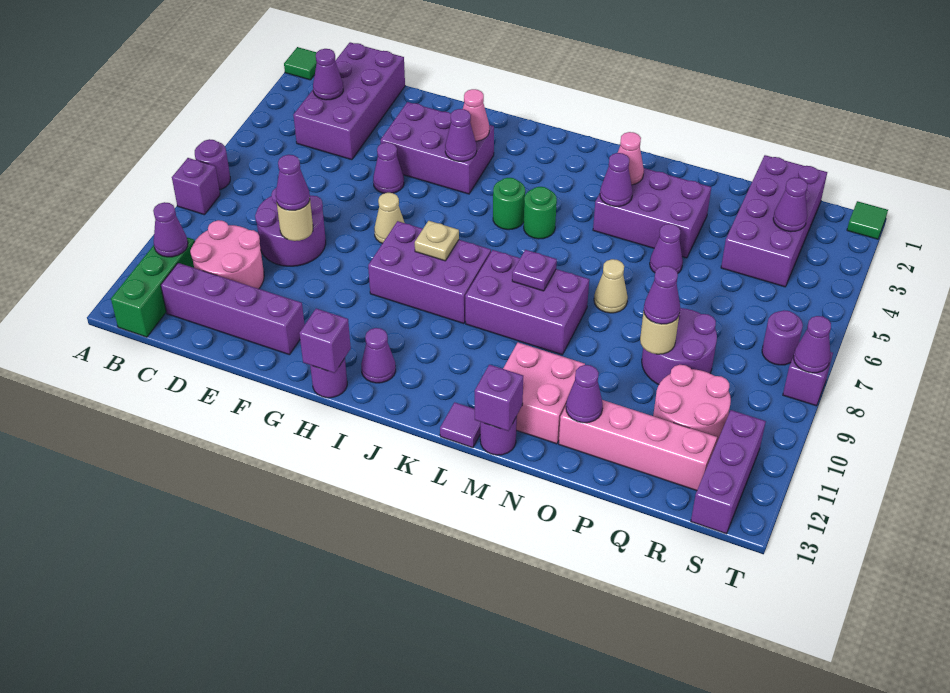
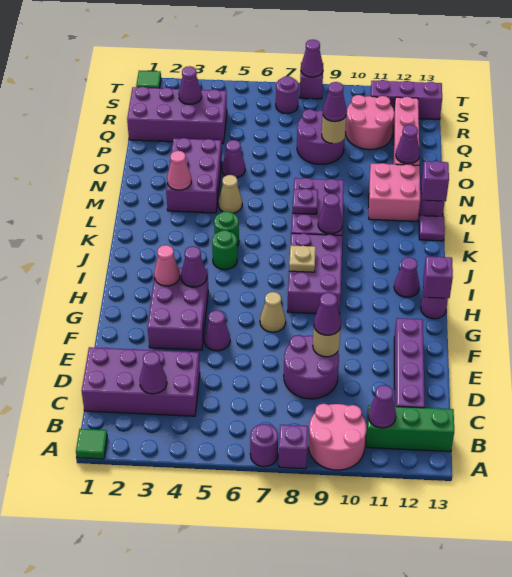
pink 2x2 round brick [190,220,264,289] -> pink 2x2 round brick moved to [309,404,366,470]
purple 1x1 cone [600,153,633,206] -> purple 1x1 cone moved to [318,194,343,234]
tan 1x1 cone [594,259,628,313] -> tan 1x1 cone moved to [218,175,242,213]

